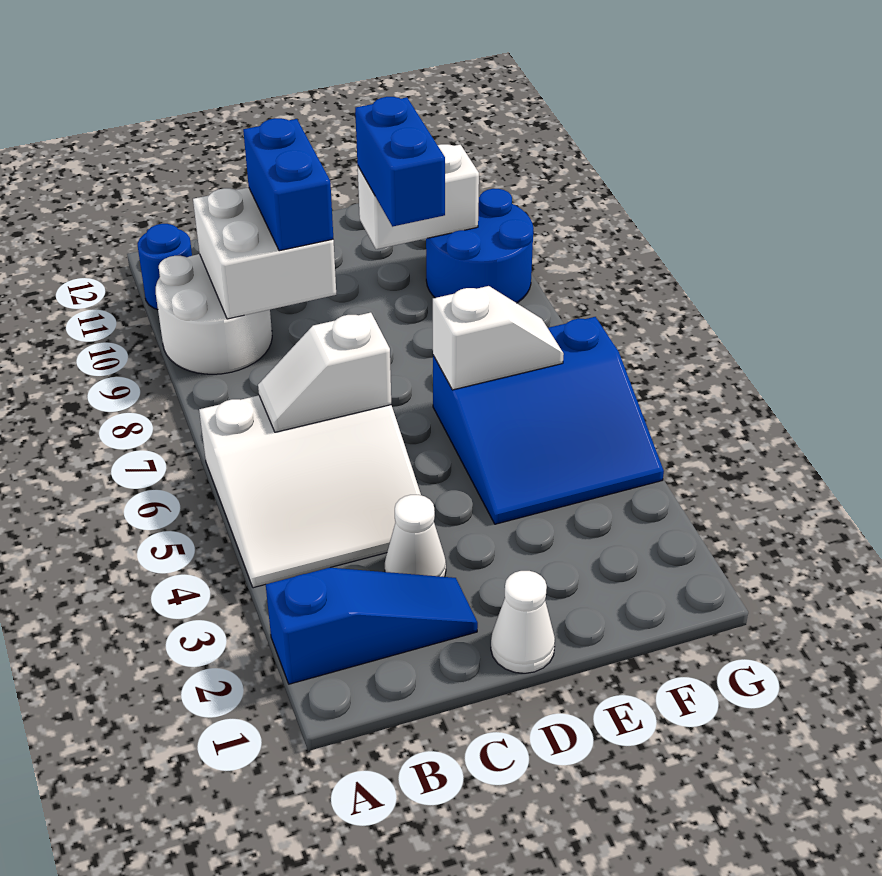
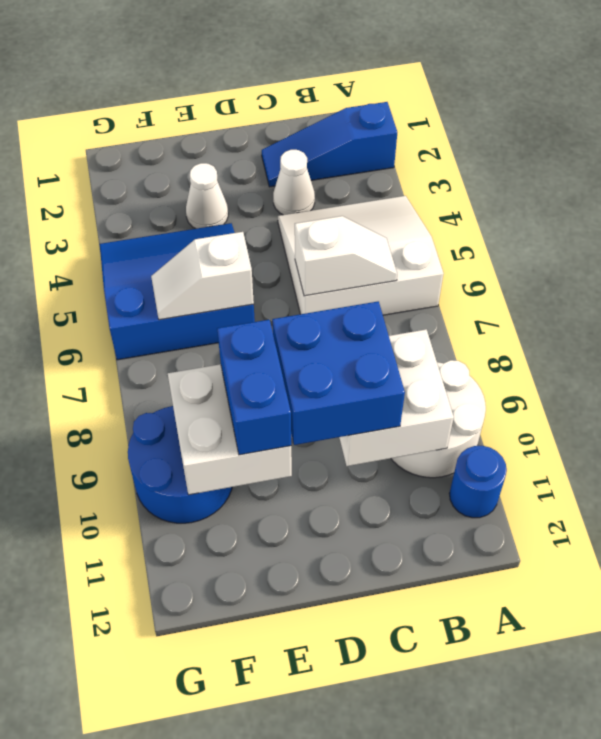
blue 1x2 brick [243,118,333,251] -> blue 2x2 brick [272,301,405,445]
white 1x1 cone [491,571,555,673] -> white 1x1 cone moved to [186,163,228,229]
white 1x2 brick [358,144,479,249] -> white 2x2 brick [168,364,292,495]

